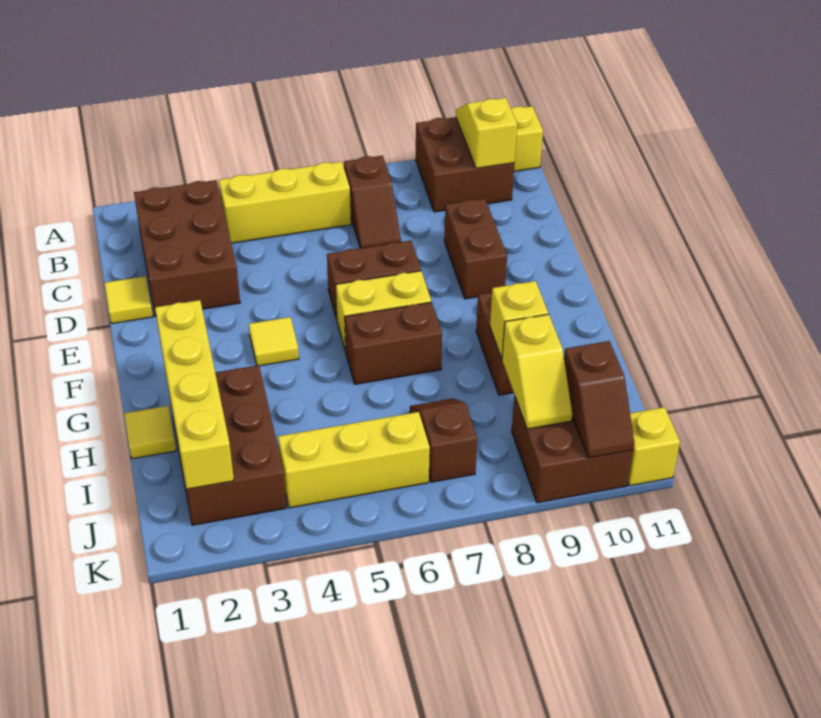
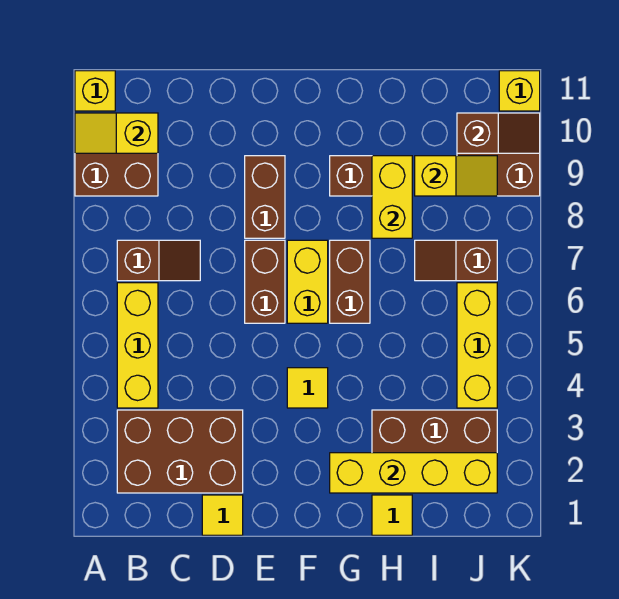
brown 1x2 brick [444,198,507,299] -> brown 1x2 brick turned to [245,156,285,238]
yellow 1x1 brick [490,281,548,358] -> yellow 1x2 brick [372,156,412,238]

